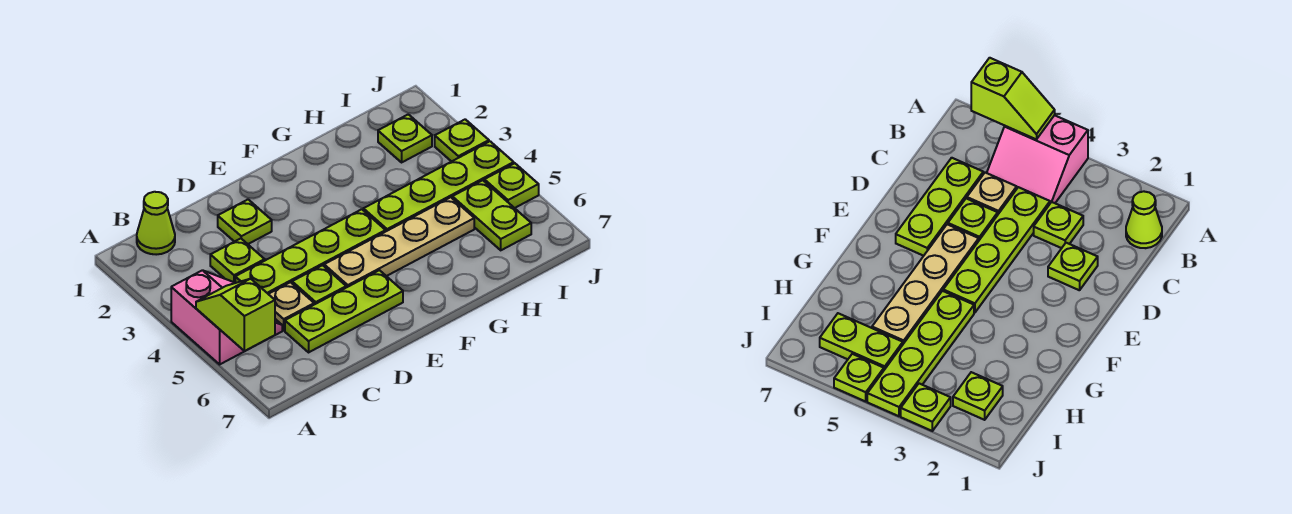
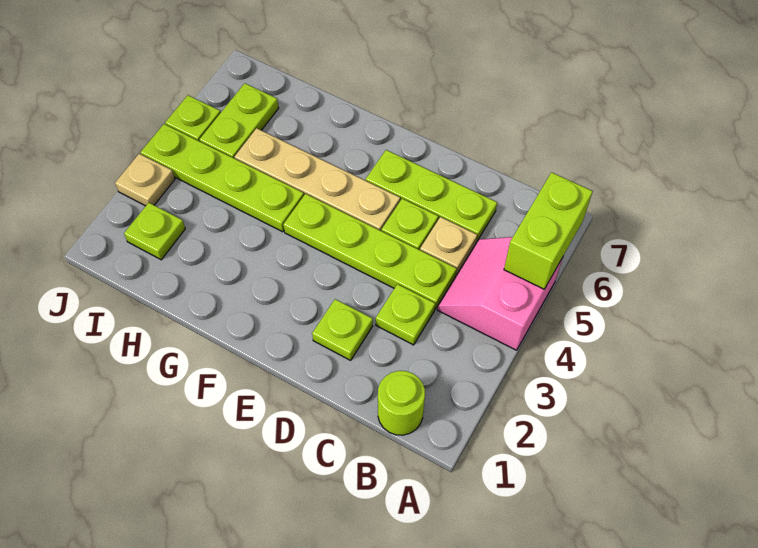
lime 1x2 slope [196,279,275,351] -> lime 1x2 brick [504,172,593,289]
lime 1x1 cone [137,192,175,255] -> lime 1x1 round brick [378,371,425,435]
lime 1x1 plate [435,119,489,162] -> tan 1x1 plate [115,154,175,206]

